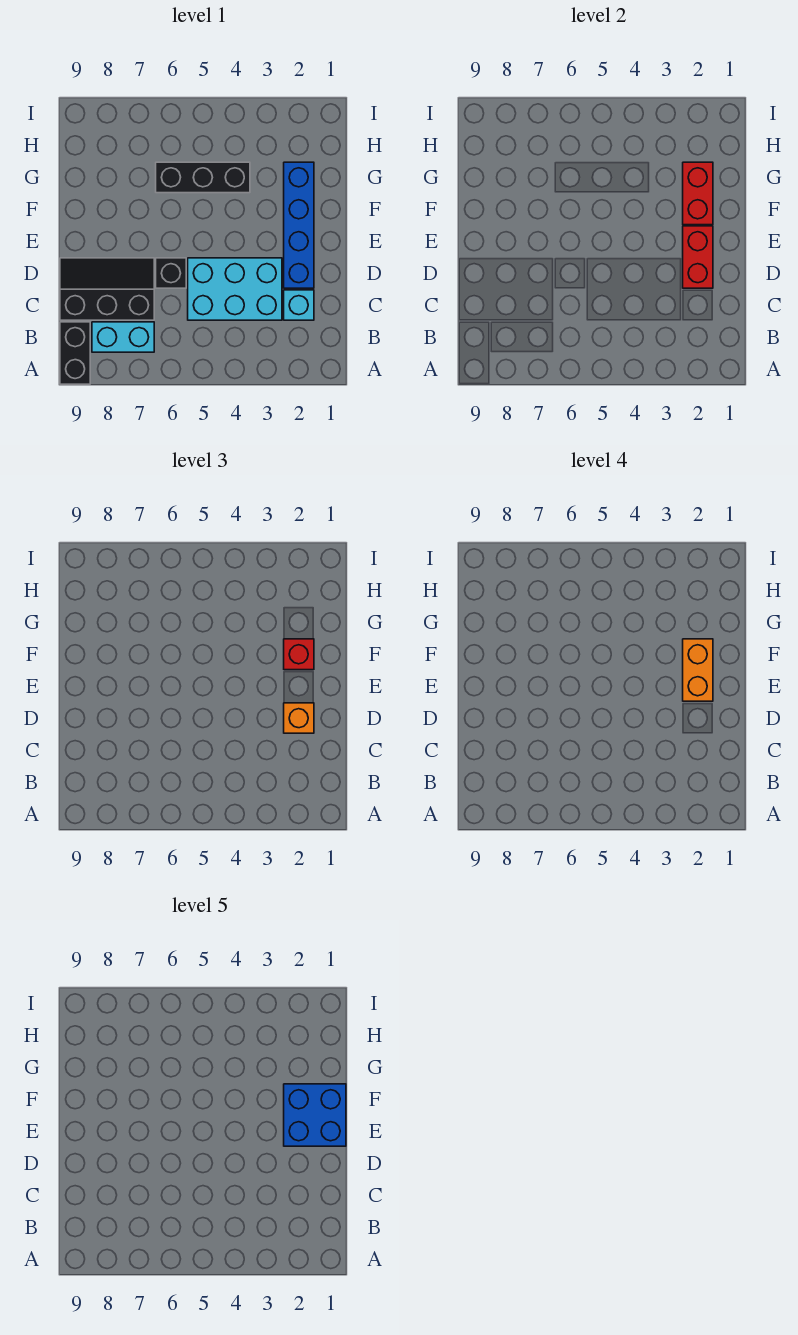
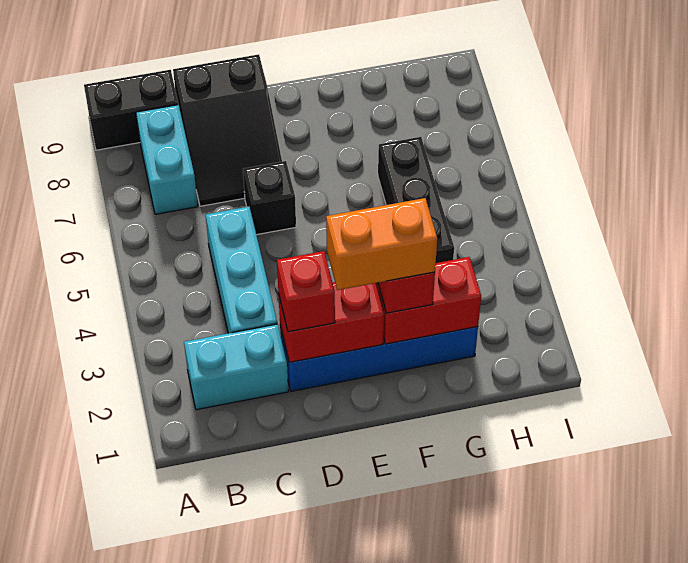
cyan 1x1 brick [284,290,314,320] -> cyan 1x2 brick [184,324,288,410]
cyan 2x3 brick [188,258,282,320] -> cyan 1x3 brick [206,207,277,333]
black 2x3 slope [60,258,154,320] -> black 2x3 slope turned to [173,54,282,206]
orange 1x1 brick [284,703,314,733] -> red 1x1 brick [277,251,335,332]
blue 2x2 brick [284,1084,346,1146] -> none

